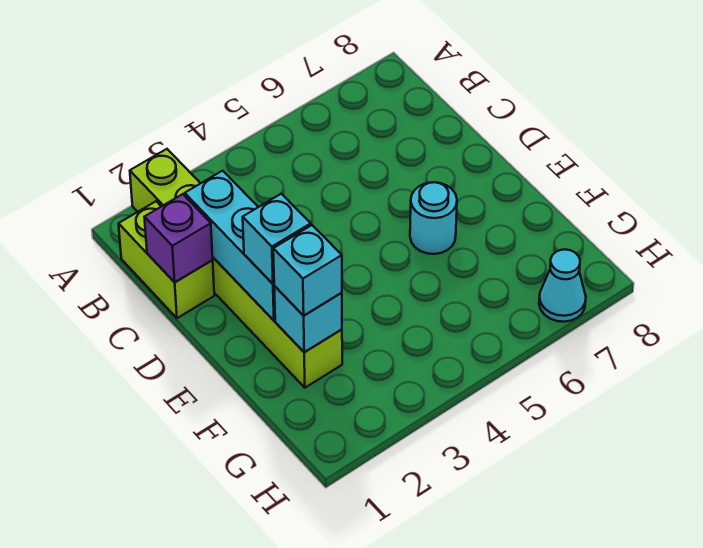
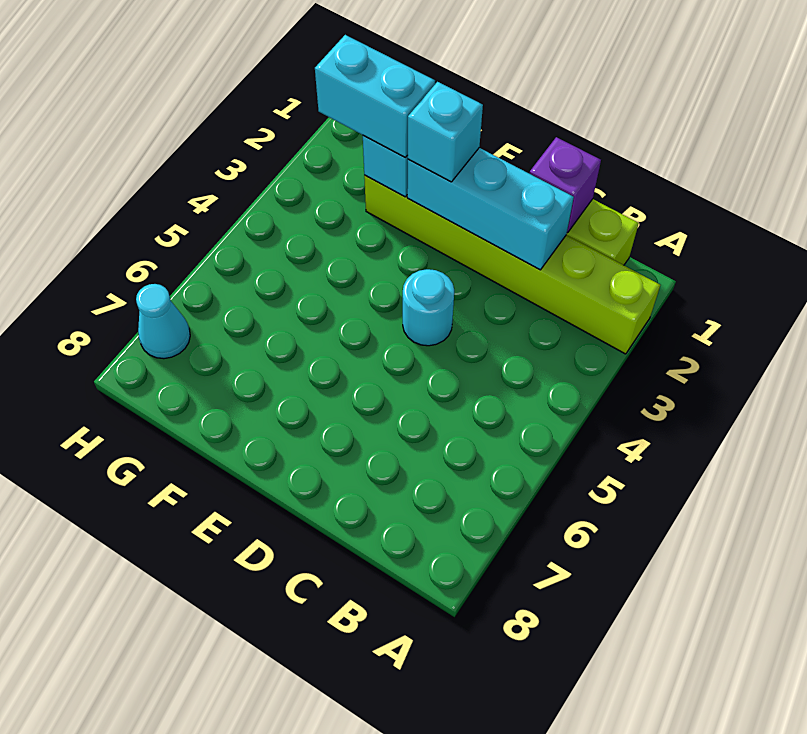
cyan 1x1 round brick [410,182,457,254] -> cyan 1x1 round brick moved to [403,269,454,346]
cyan 1x1 brick [273,225,342,316] -> cyan 1x2 brick [315,35,435,158]

